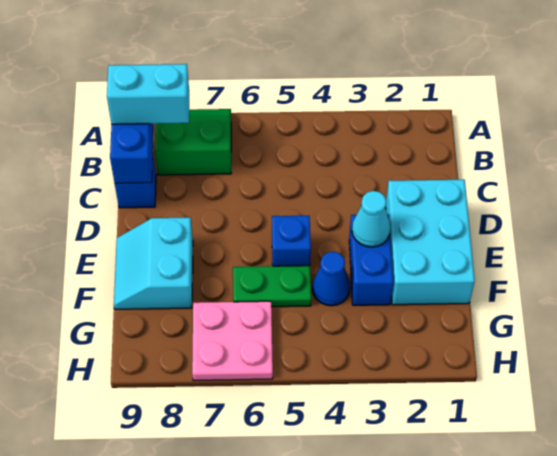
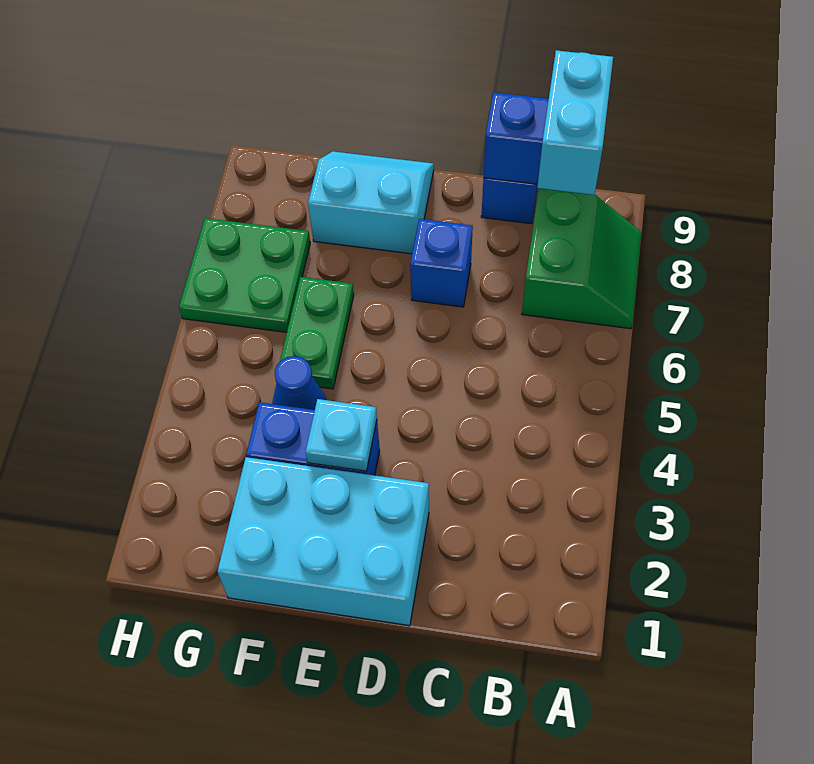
cyan 1x1 cone [352,191,390,247] -> cyan 1x1 plate [306,399,377,471]
blue 1x1 brick [272,216,311,266] -> blue 1x1 brick moved to [410,219,473,307]
pink 2x2 plate [192,301,273,381] -> green 2x2 plate [179,218,310,332]

